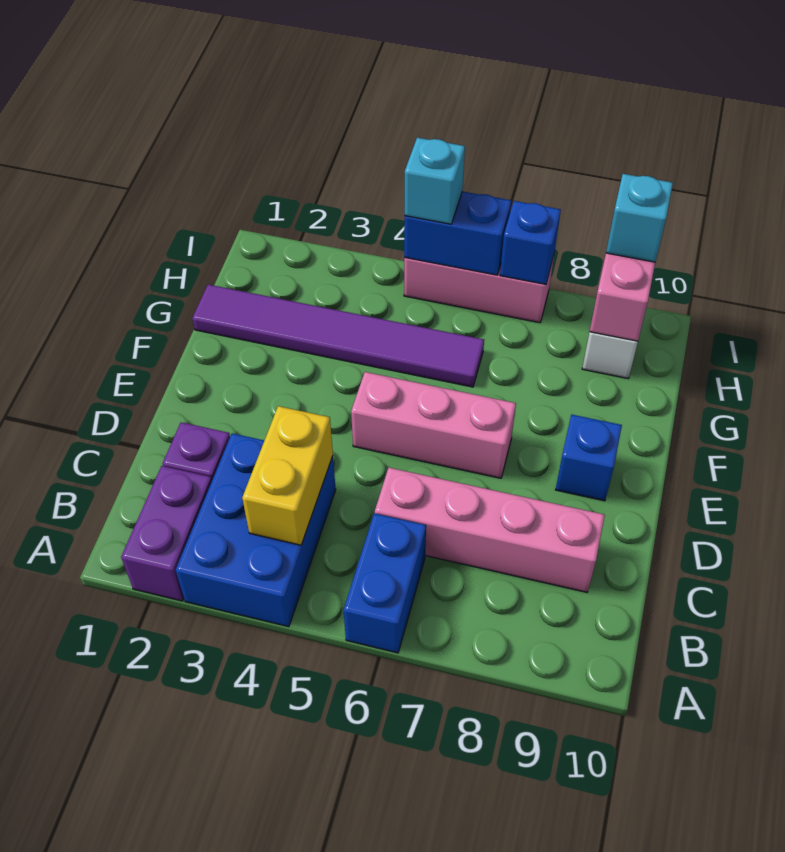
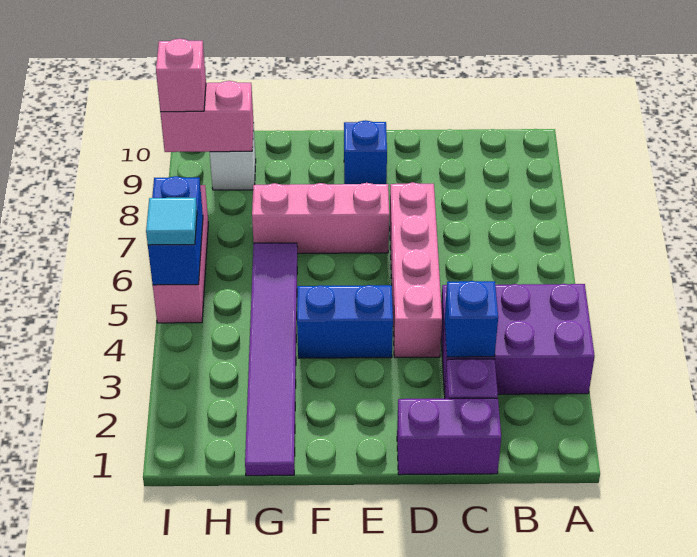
purple 1x2 brick [121,466,212,601] -> purple 1x2 brick moved to [397,398,501,475]
blue 2x3 brick [176,433,336,627] -> purple 2x3 brick [441,284,595,394]
blue 1x2 brick [344,513,426,653] -> blue 1x2 brick moved to [297,285,393,358]
yellow 1x2 brick [242,406,333,545] -> none
pink 1x4 brick [375,468,605,592] -> pink 1x4 brick moved to [390,182,442,358]
pink 1x3 brick [351,372,516,478] -> pink 1x3 brick turned to [252,183,389,253]
cyan 1x1 brick [405,138,465,224] -> cyan 1x1 tile [146,198,197,245]
blue 1x1 brick [500,201,561,284] -> blue 1x1 brick moved to [445,281,498,357]
cyan 1x1 brick [606,174,673,262] -> pink 1x1 brick [156,39,206,112]

